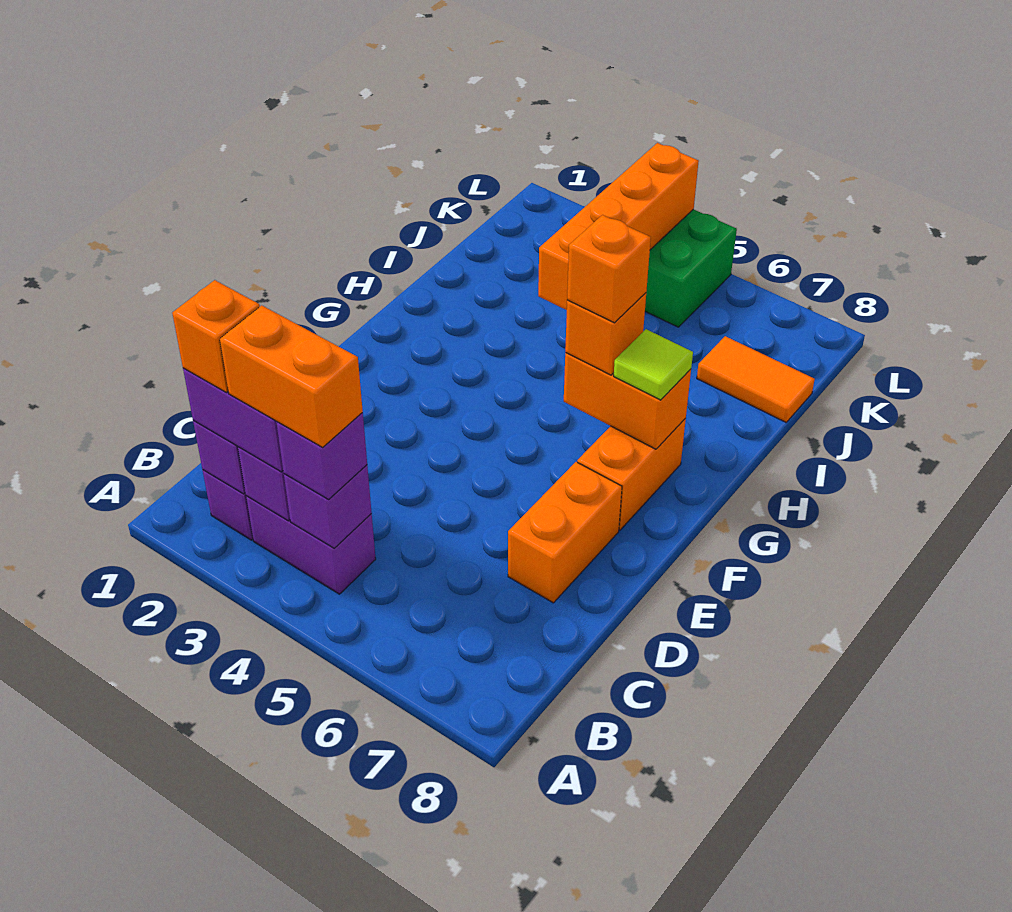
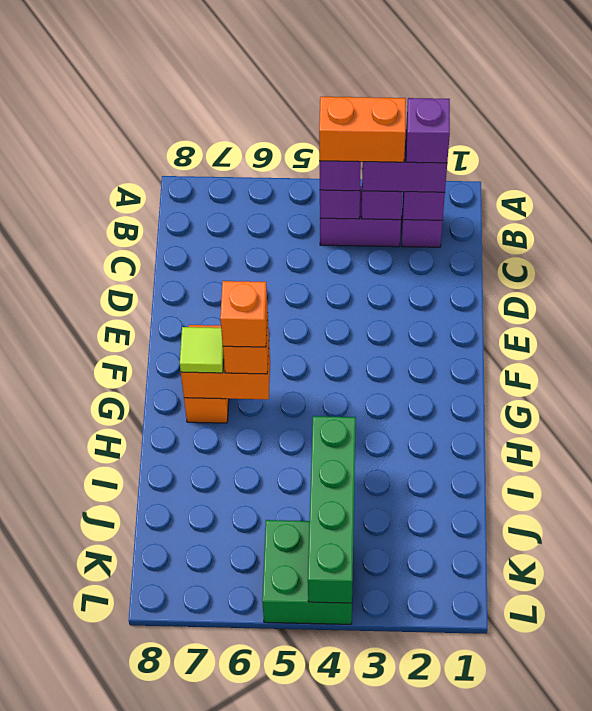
orange 1x1 brick [172,280,260,393] -> purple 1x1 brick [406,98,450,163]
orange 1x2 brick [508,462,622,603] -> none
orange 1x4 brick [538,143,699,310] -> green 1x4 brick [308,416,356,603]
orange 1x2 tile [697,336,815,422] -> none

